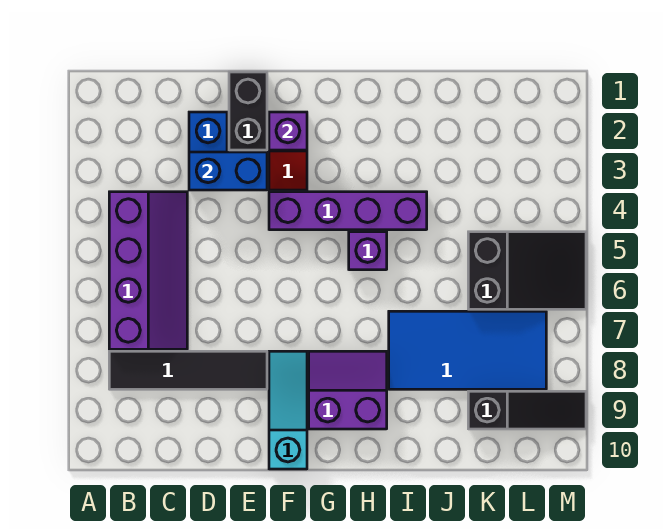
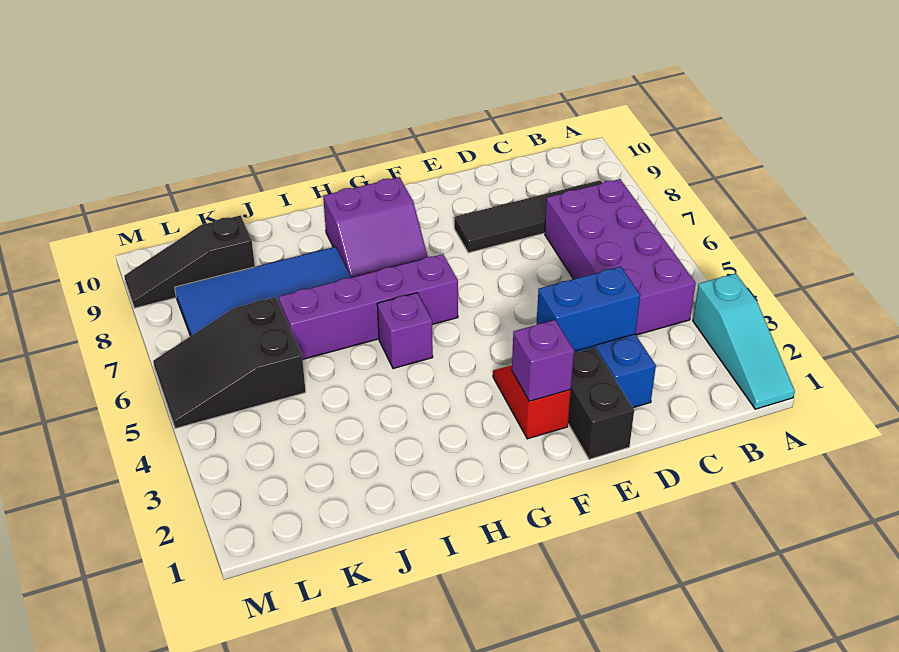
purple 2x4 slope [109,192,187,349] -> purple 2x4 brick [545,179,696,335]
purple 1x4 brick [269,192,427,230] -> purple 1x4 brick moved to [279,254,458,360]
cyan 1x3 slope [269,351,307,469] -> cyan 1x3 slope moved to [693,273,795,409]

